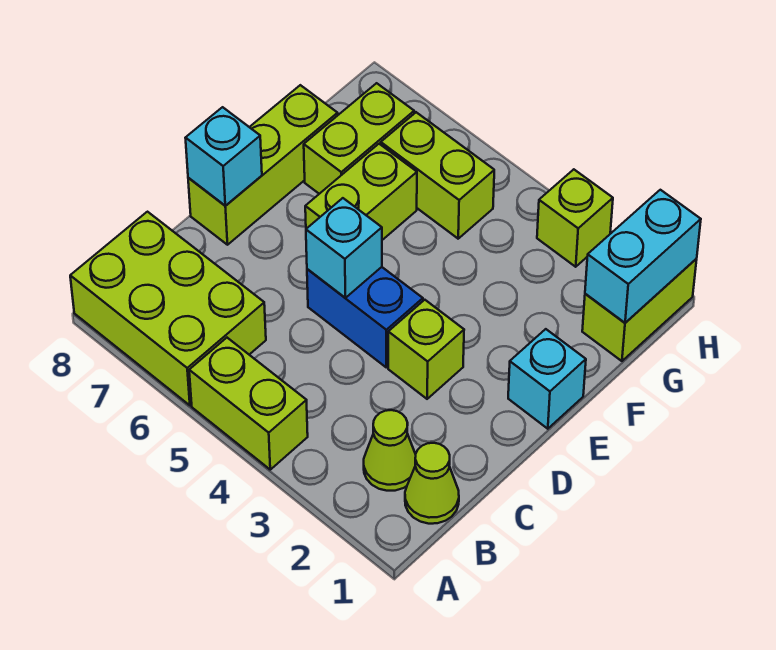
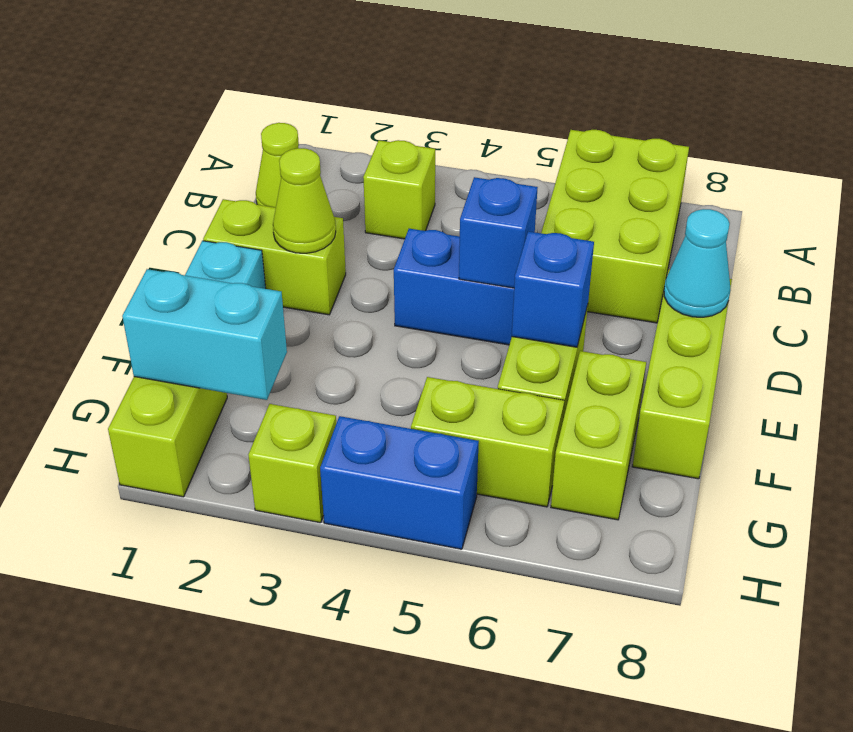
lime 1x2 brick [189,338,308,470] -> lime 1x2 brick moved to [203,199,346,315]
lime 2x3 brick [70,212,266,405] -> lime 2x3 brick turned to [541,130,689,323]
lime 1x1 cone [364,410,416,491] -> lime 1x1 cone moved to [273,148,336,253]
lime 1x1 brick [388,300,464,399] -> lime 1x1 brick moved to [363,140,435,239]
cyan 1x1 brick [306,198,382,298] -> blue 1x1 brick [459,177,538,288]
cyan 1x1 brick [186,107,262,206] -> cyan 1x1 cone [664,209,731,317]
none -> blue 1x1 brick [512,231,594,347]
cyan 1x2 brick [585,190,701,323] -> cyan 1x2 brick turned to [122,269,287,400]
none -> blue 1x2 brick [320,416,479,549]

